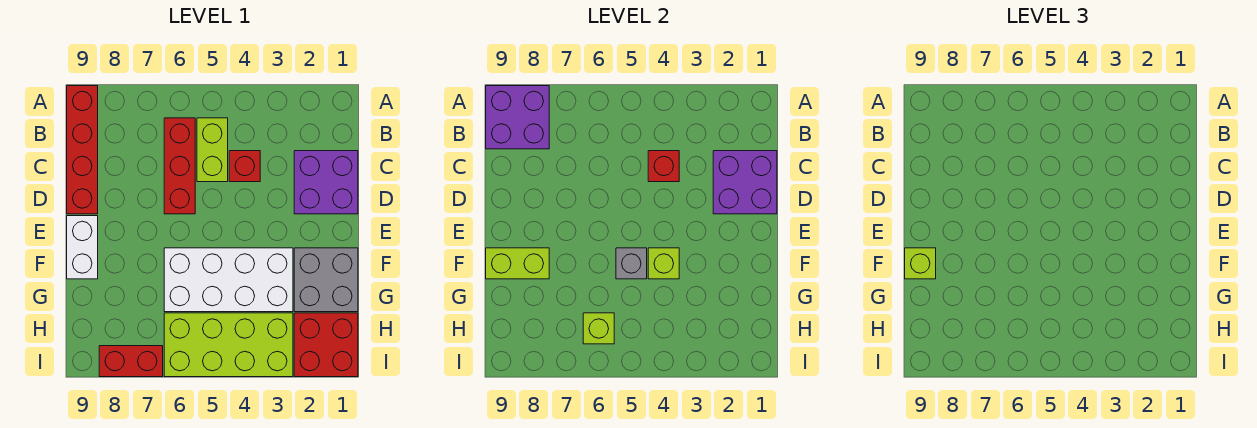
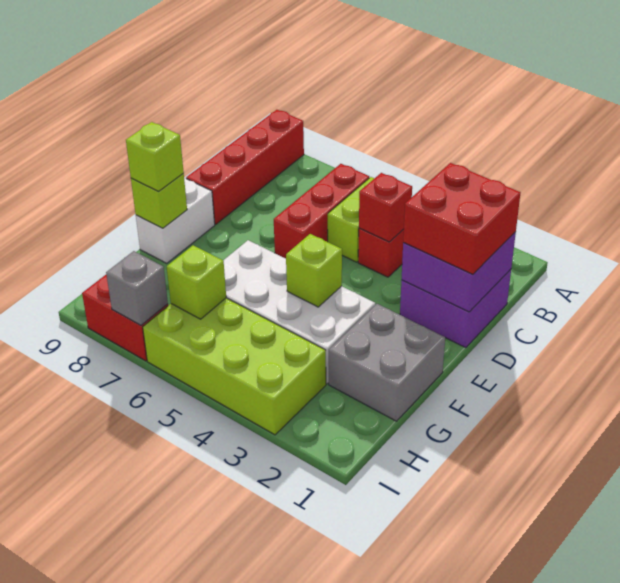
purple 2x2 brick [486,86,549,149] -> none
grey 1x1 brick [616,248,647,279] -> grey 1x1 brick moved to [106,251,168,325]
lime 1x2 brick [486,248,549,279] -> lime 1x1 brick [131,174,187,228]
red 2x2 brick [294,313,358,377] -> red 2x2 brick moved to [403,163,520,275]

